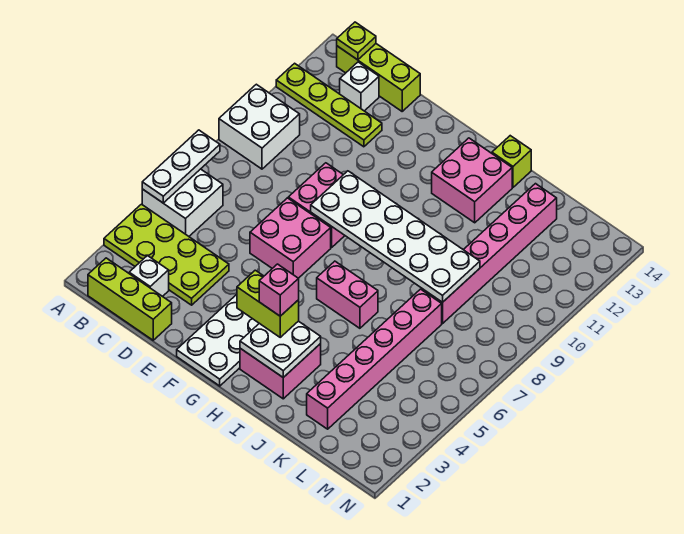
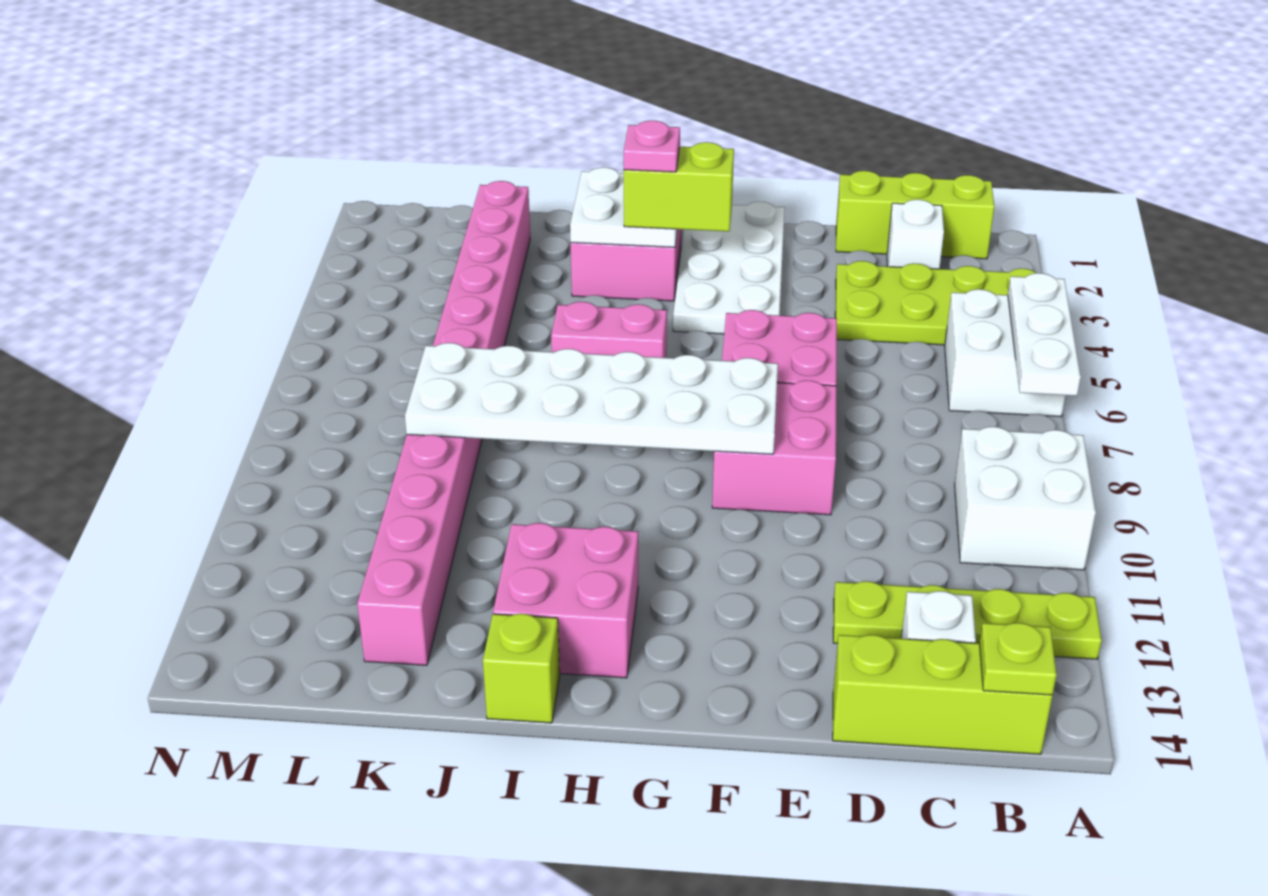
pink 1x1 brick [259,264,299,316] -> pink 1x1 plate [624,121,680,172]

